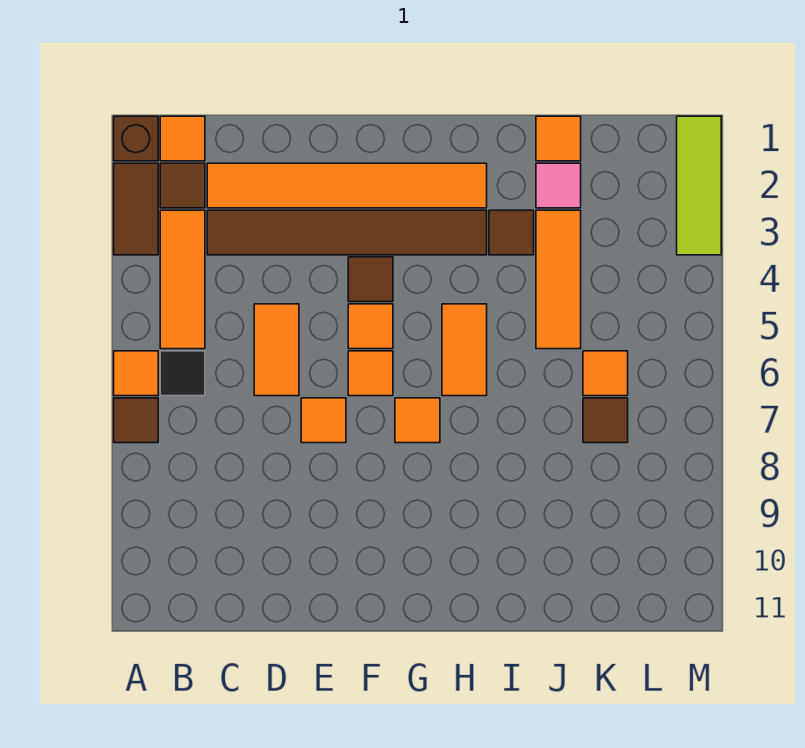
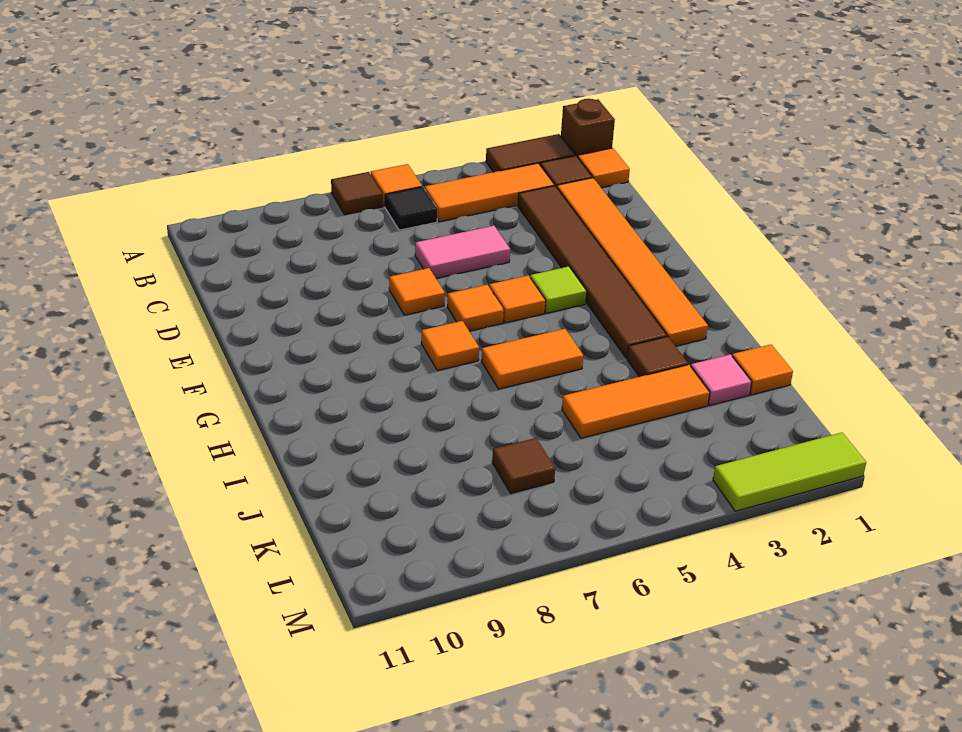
orange 1x2 tile [254,304,299,396] -> pink 1x2 tile [415,226,510,278]
brown 1x1 tile [348,257,393,302] -> lime 1x1 tile [530,266,587,313]
orange 1x1 tile [583,351,628,396] -> none

